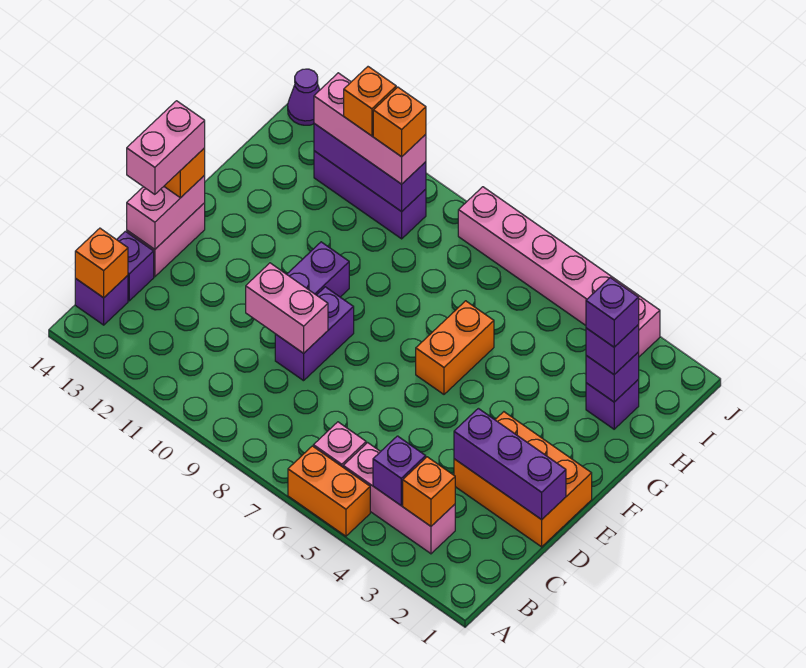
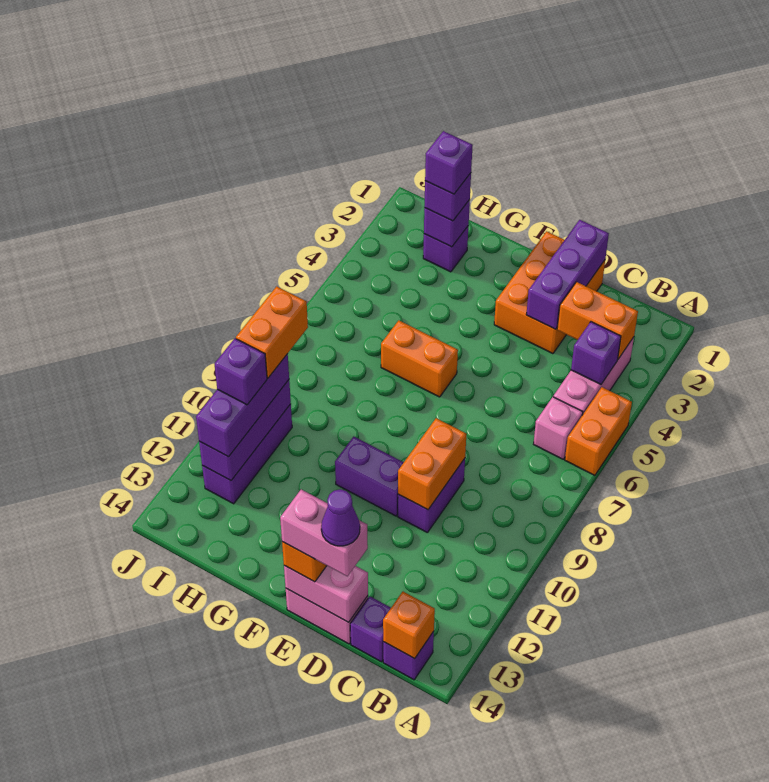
orange 1x1 brick [403,457,455,526] -> orange 1x2 brick [557,282,638,359]
purple 1x2 brick [275,287,354,381] -> purple 1x2 brick turned to [398,459,465,533]
pink 1x2 brick [246,263,328,353] -> orange 1x2 brick [398,418,466,510]
pink 1x3 brick [314,73,426,184] -> purple 1x3 brick [196,354,289,457]
orange 1x1 brick [373,87,426,157] -> orange 1x2 brick [236,286,308,378]
orange 1x1 brick [344,67,396,136] -> purple 1x1 brick [215,339,267,405]
pink 1x6 brick [458,187,660,357] -> none
purple 1x1 cone [288,69,320,125] -> purple 1x1 cone moved to [321,489,360,546]

